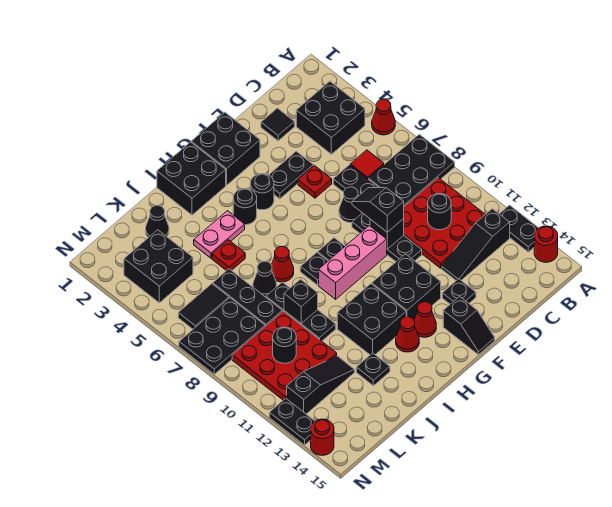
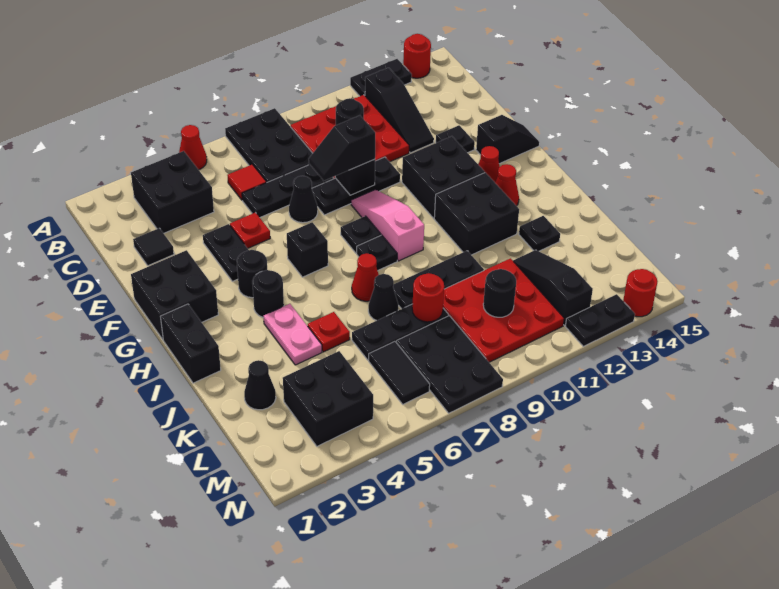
pink 1x3 brick [319,226,387,299] -> pink 1x3 slope [351,190,424,261]
black 2x2 brick [157,142,226,215] -> black 1x2 brick [160,304,221,383]
black 1x1 brick [284,279,318,323] -> black 1x1 brick moved to [287,222,328,277]
none -> red 1x1 round brick [412,273,444,322]

